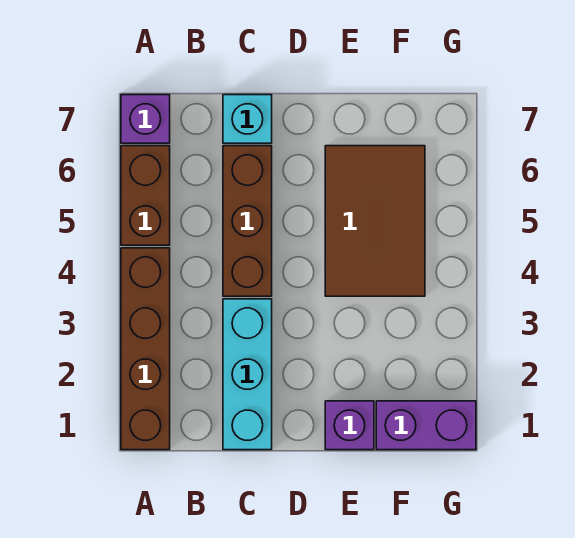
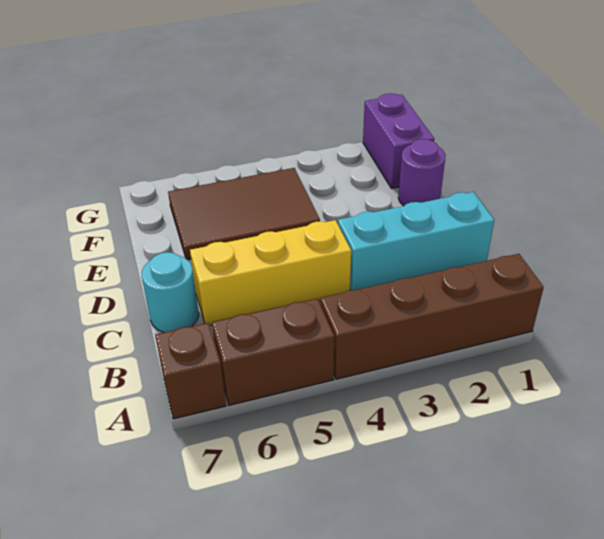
purple 1x1 brick [121,95,170,143] -> brown 1x1 brick [155,323,226,419]
brown 1x3 brick [223,146,272,296] -> yellow 1x3 brick [190,220,351,326]
cyan 1x1 brick [223,95,272,143] -> cyan 1x1 round brick [142,252,199,332]
purple 1x1 brick [325,401,374,450] -> purple 1x1 round brick [398,139,446,206]

